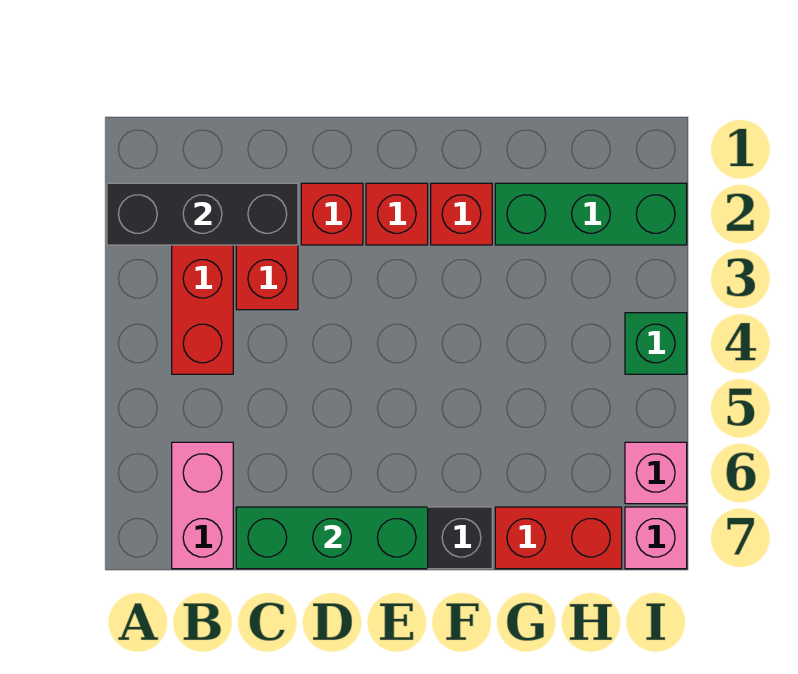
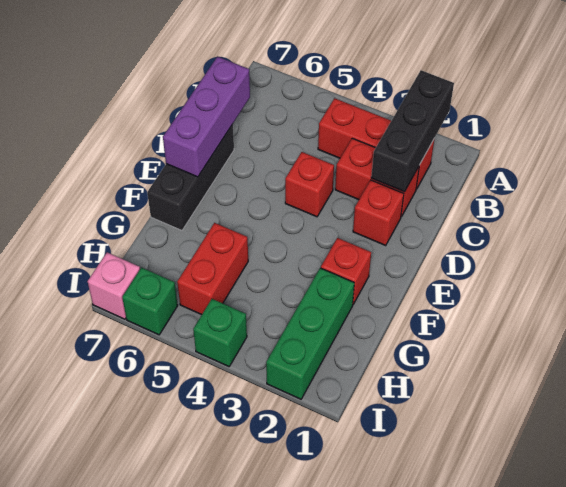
pink 1x2 brick [172,442,233,569] -> none
green 1x3 brick [236,507,428,569] -> purple 1x3 brick [163,57,250,177]
red 1x1 brick [366,183,428,245] -> red 1x1 brick moved to [285,152,334,217]
red 1x2 brick [495,507,622,569] -> red 1x2 brick moved to [177,223,248,315]
pink 1x1 brick [625,442,687,504] -> green 1x1 brick [122,268,178,335]

